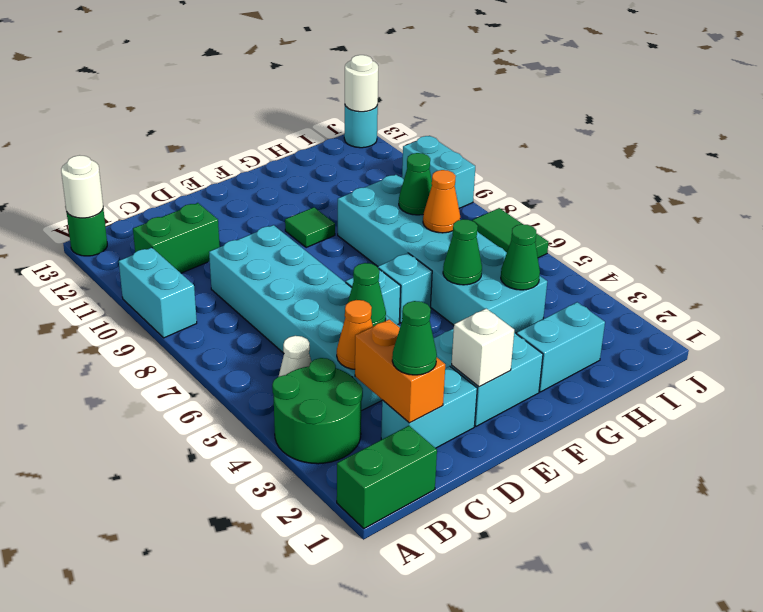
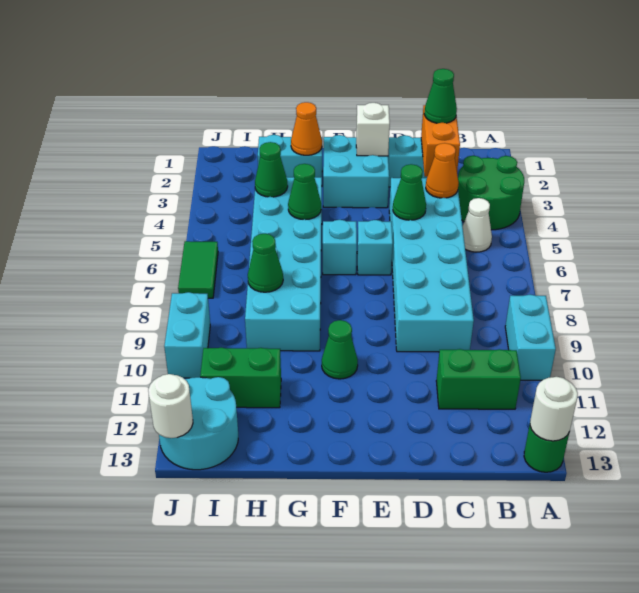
green 1x2 brick [337,426,437,528] -> green 1x2 brick moved to [200,348,281,408]
green 1x1 tile [285,207,335,247] -> green 1x1 cone [322,320,358,379]
orange 1x1 cone [423,170,460,233] -> orange 1x1 cone moved to [291,102,322,155]
cyan 1x1 round brick [344,105,378,148] -> cyan 2x2 round brick [159,377,238,470]

